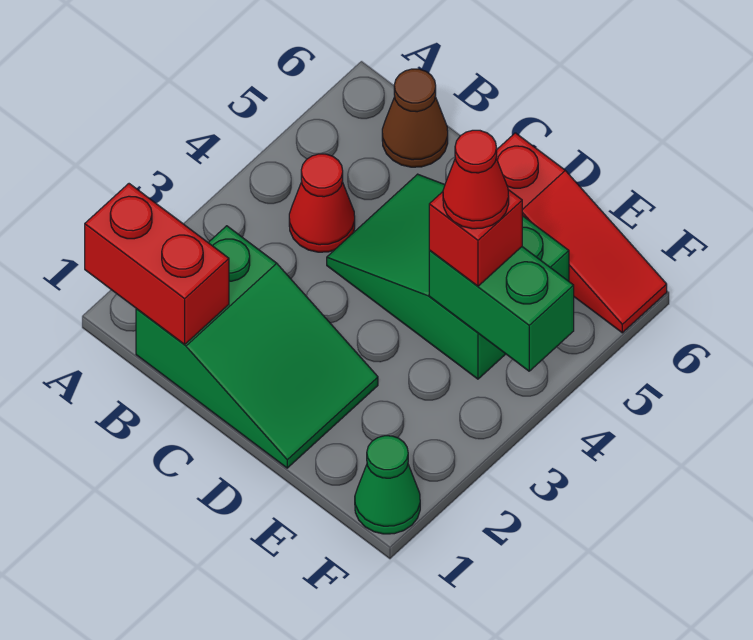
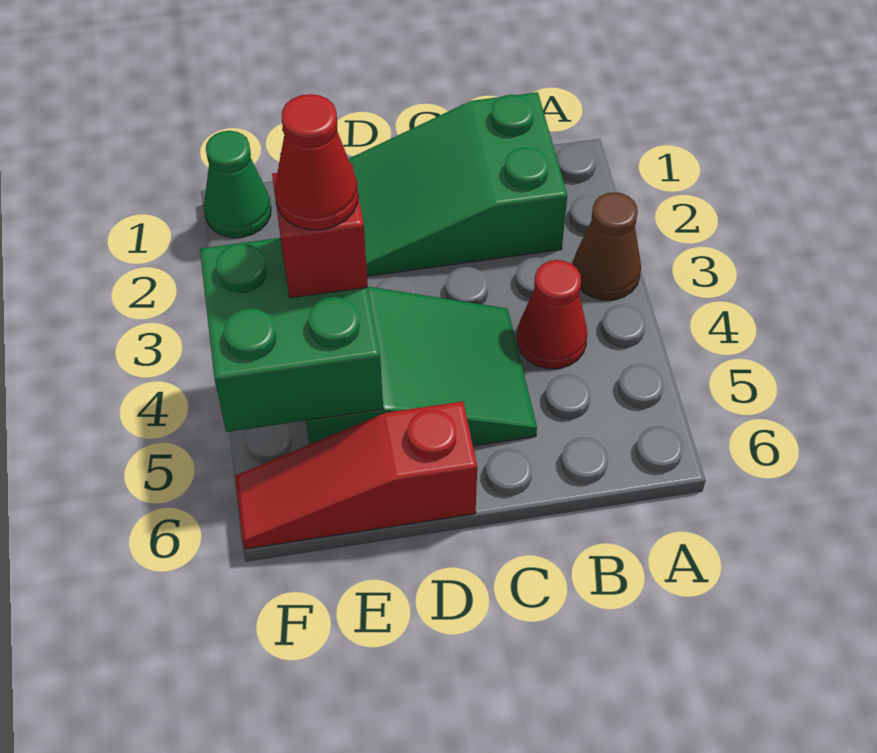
red 1x2 brick [85,184,229,344] -> none
brown 1x1 cone [382,69,448,167] -> brown 1x1 cone moved to [573,192,641,300]
green 1x2 brick [429,247,574,371] -> green 2x2 brick [200,238,383,432]

